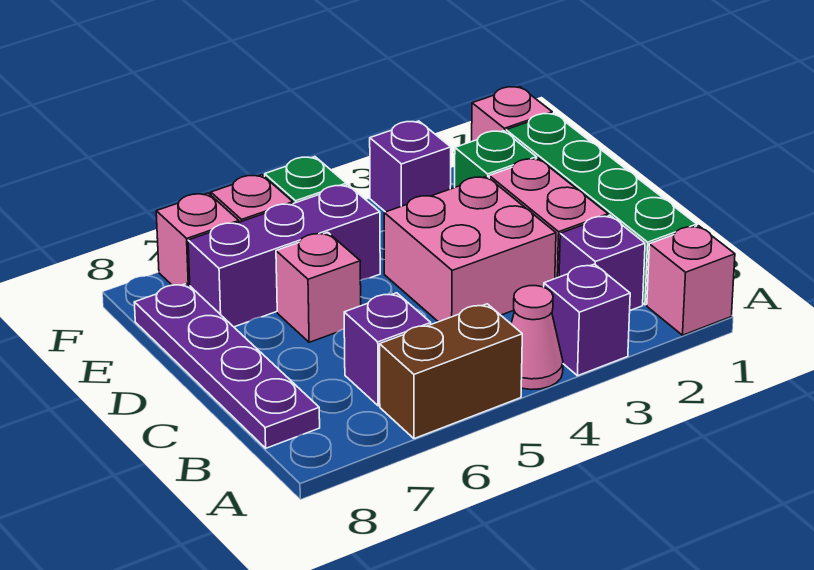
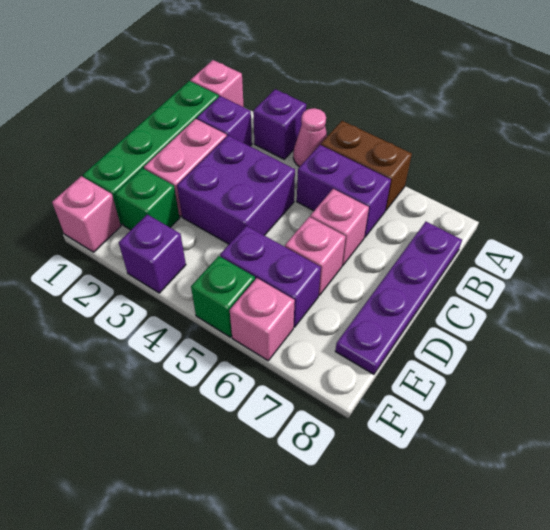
purple 1x1 brick [344,293,431,406] -> purple 1x2 brick [297,145,391,237]
pink 2x2 brick [384,176,556,322] -> purple 2x2 brick [177,135,295,244]
purple 1x3 brick [188,185,380,327] -> purple 1x2 brick [220,226,321,327]
pink 1x1 brick [156,193,239,286] -> pink 1x1 brick moved to [310,189,369,266]

